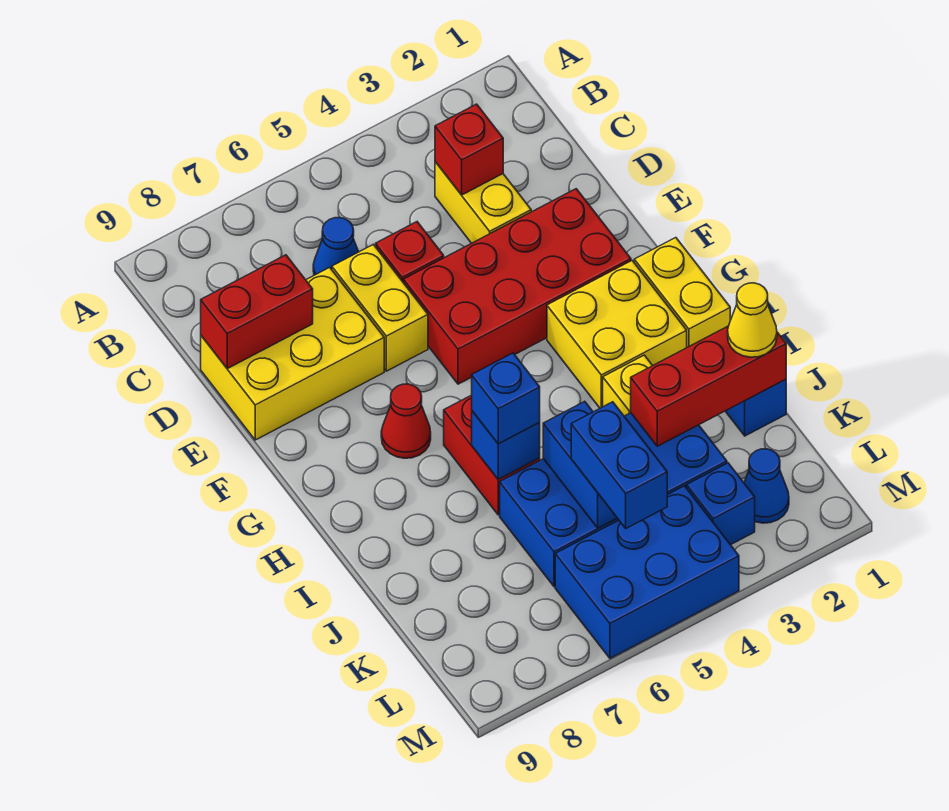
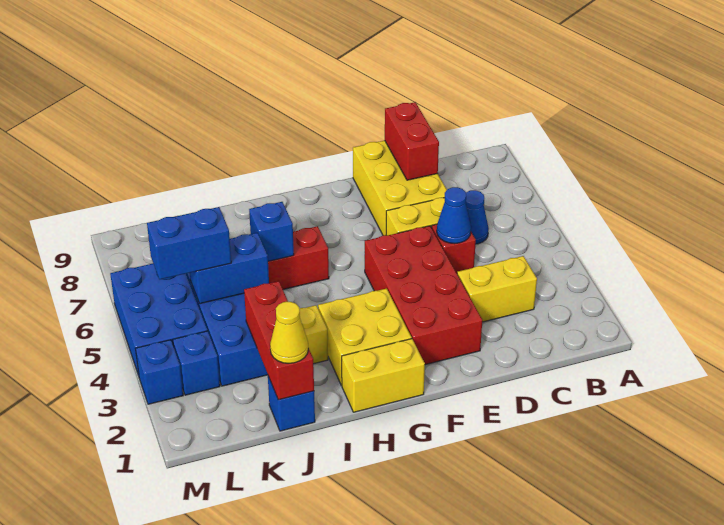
red 1x1 brick [435,104,503,195] -> none
red 1x1 cone [381,384,431,458] -> none
blue 1x1 brick [472,353,540,444] -> blue 1x1 brick moved to [135,340,183,404]
blue 1x1 cone [744,449,789,523] -> blue 1x1 cone moved to [437,187,471,244]

